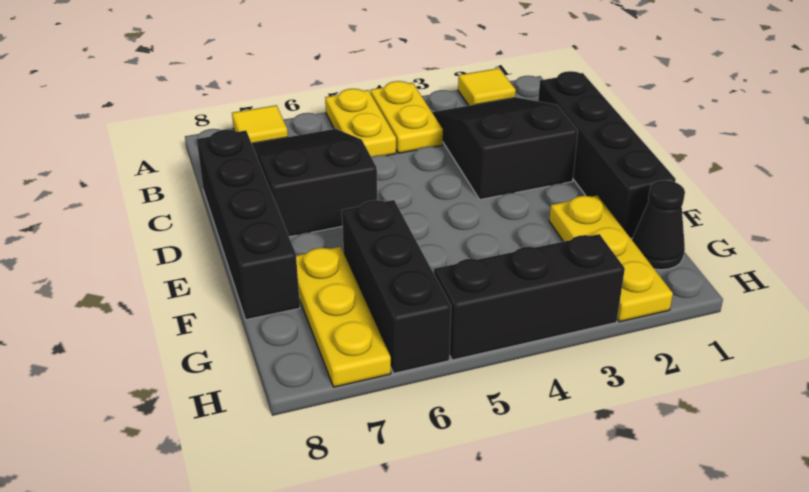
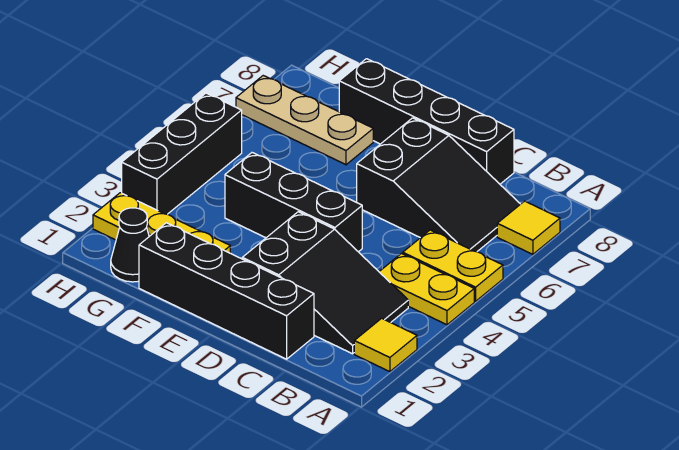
black 1x3 brick [342,200,451,373] -> black 1x3 brick moved to [225,153,362,252]
yellow 1x3 plate [296,247,391,387] -> tan 1x3 plate [236,76,373,165]

